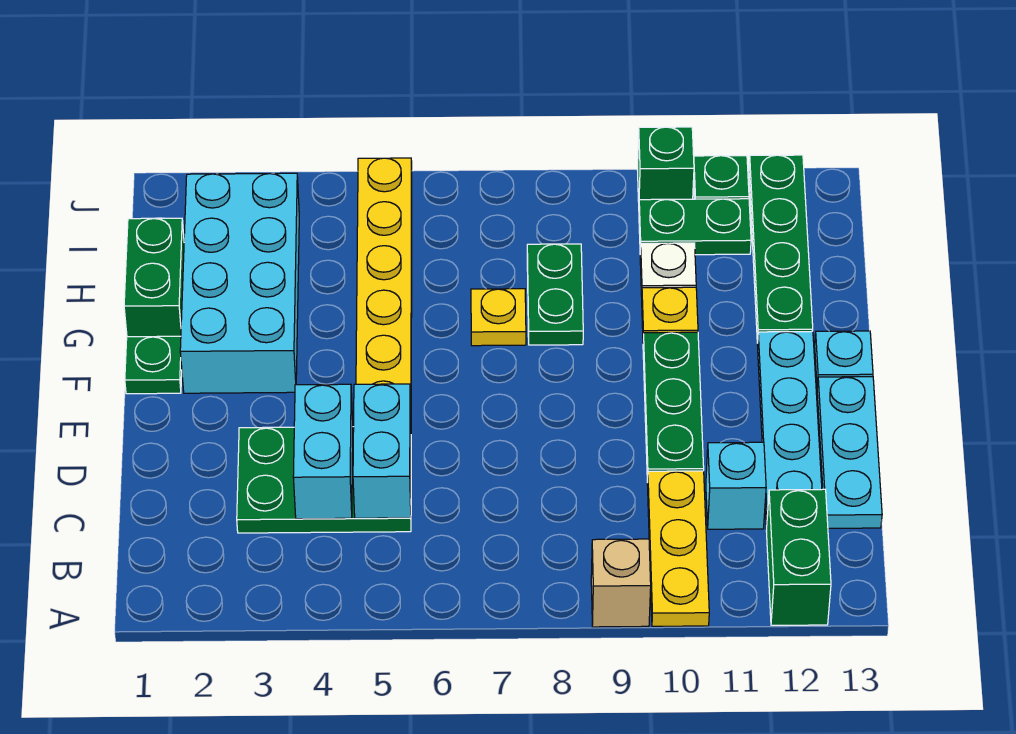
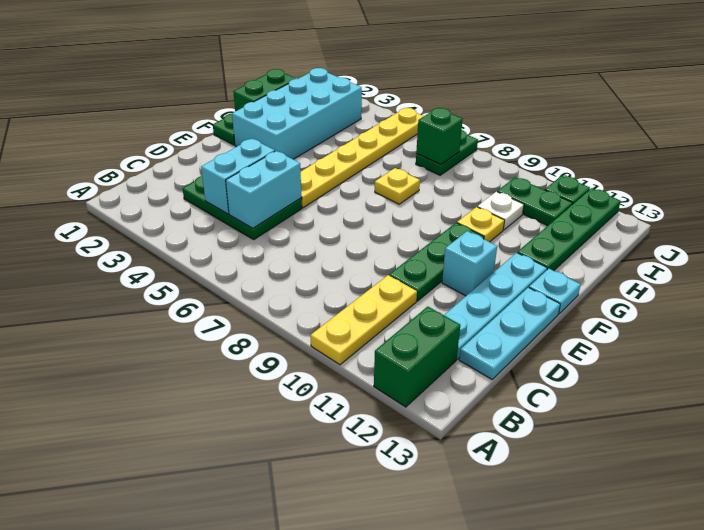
tan 1x1 brick [591,539,651,627] -> none
cyan 1x1 brick [706,442,766,529] -> cyan 1x1 brick moved to [442,231,497,296]
green 1x2 plate [527,244,583,345] -> green 1x2 plate moved to [416,130,478,175]
green 1x1 brick [637,127,694,202] -> green 1x1 brick moved to [416,108,463,165]

